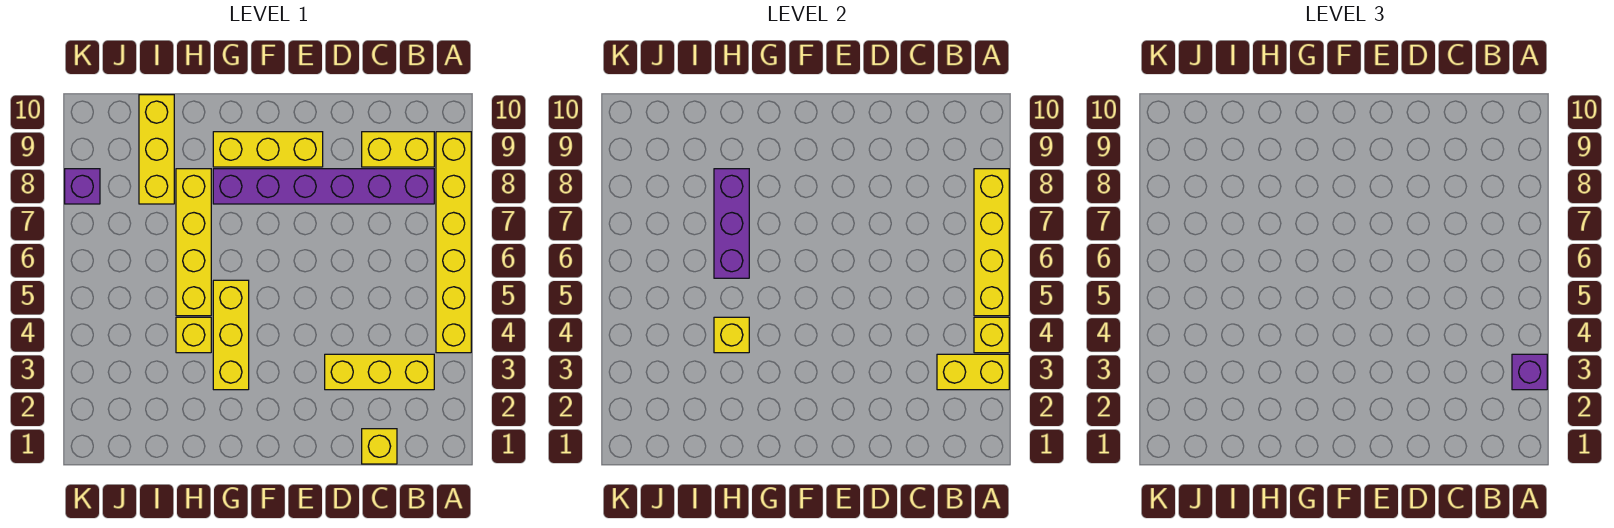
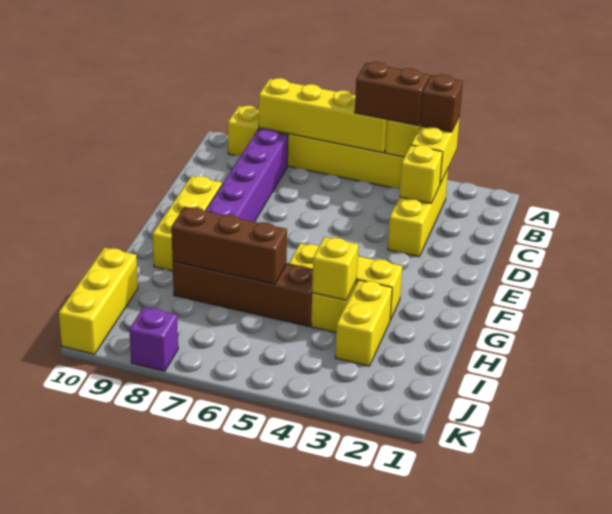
purple 1x1 brick [1512,354,1547,390] -> brown 1x1 brick [420,74,463,132]
none -> brown 1x2 brick [355,62,430,125]
yellow 1x2 brick [362,132,434,167] -> yellow 1x2 brick moved to [335,280,392,366]
yellow 1x1 brick [362,429,397,464] -> yellow 1x1 brick moved to [399,145,443,203]
yellow 1x4 brick [176,169,211,316] -> brown 1x4 brick [173,262,313,326]
purple 1x3 brick [714,169,749,278] -> brown 1x3 brick [171,207,287,284]
yellow 1x3 brick [139,95,174,204] -> yellow 1x3 brick turned to [59,248,138,354]

